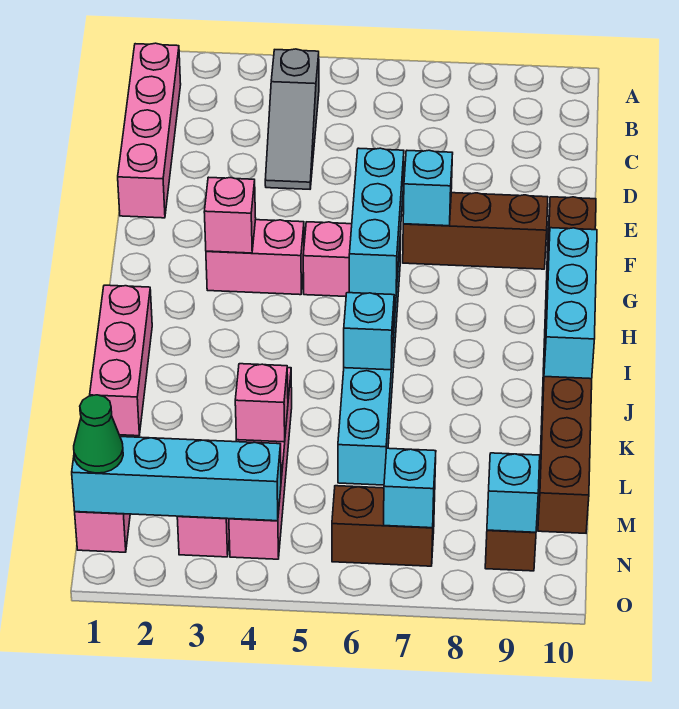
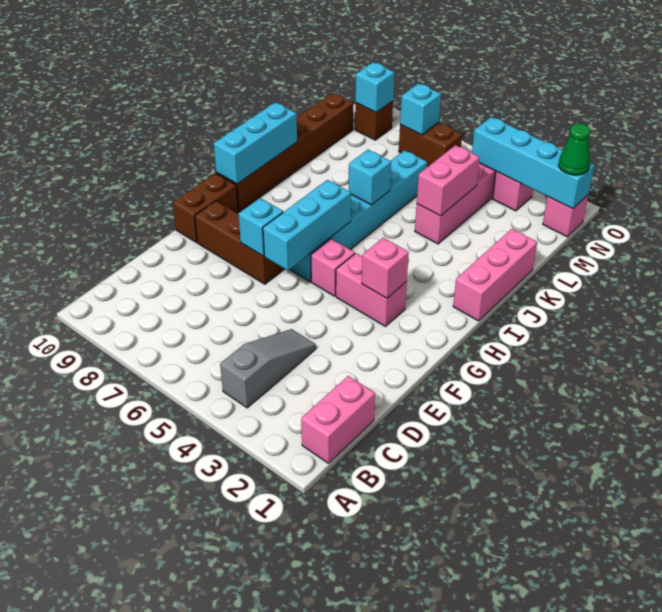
pink 1x4 brick [118,43,181,218] -> pink 1x2 brick [301,376,375,463]
pink 1x1 brick [235,364,288,442] -> pink 1x2 brick [417,145,480,216]

